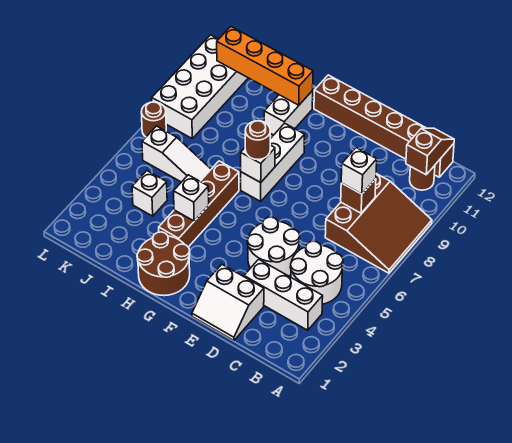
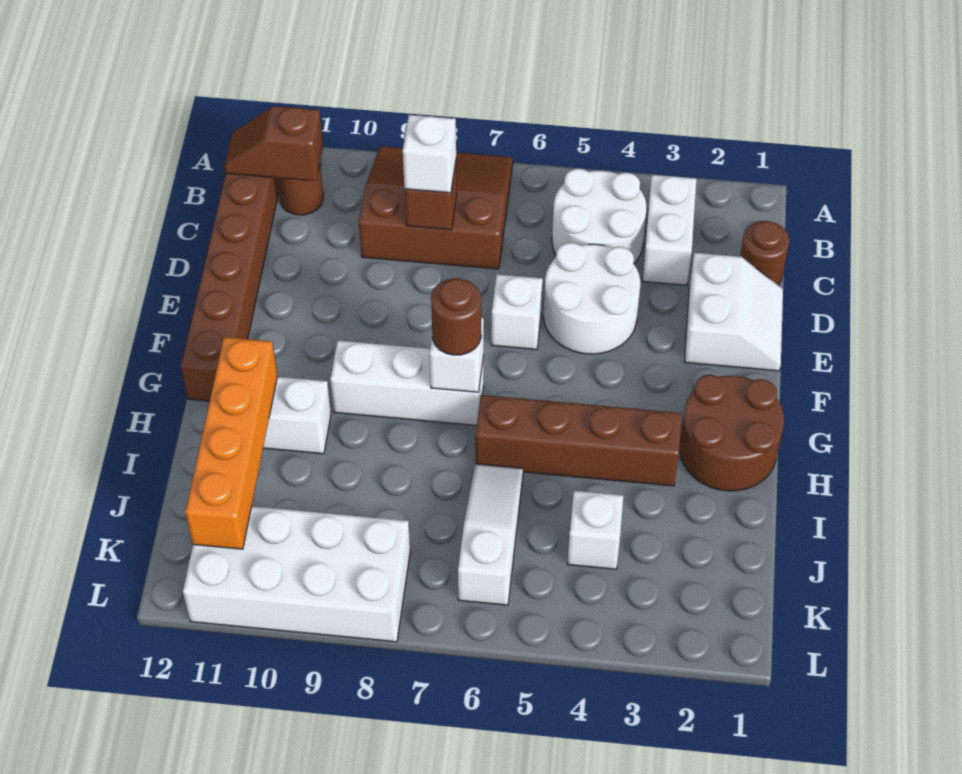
white 1x3 brick [244,259,323,330] -> white 1x2 brick [642,175,696,285]
white 1x1 brick [174,175,209,221] -> white 1x1 brick moved to [491,274,543,350]
brown 1x1 round brick [141,102,166,137] -> brown 1x1 round brick moved to [740,221,789,285]

